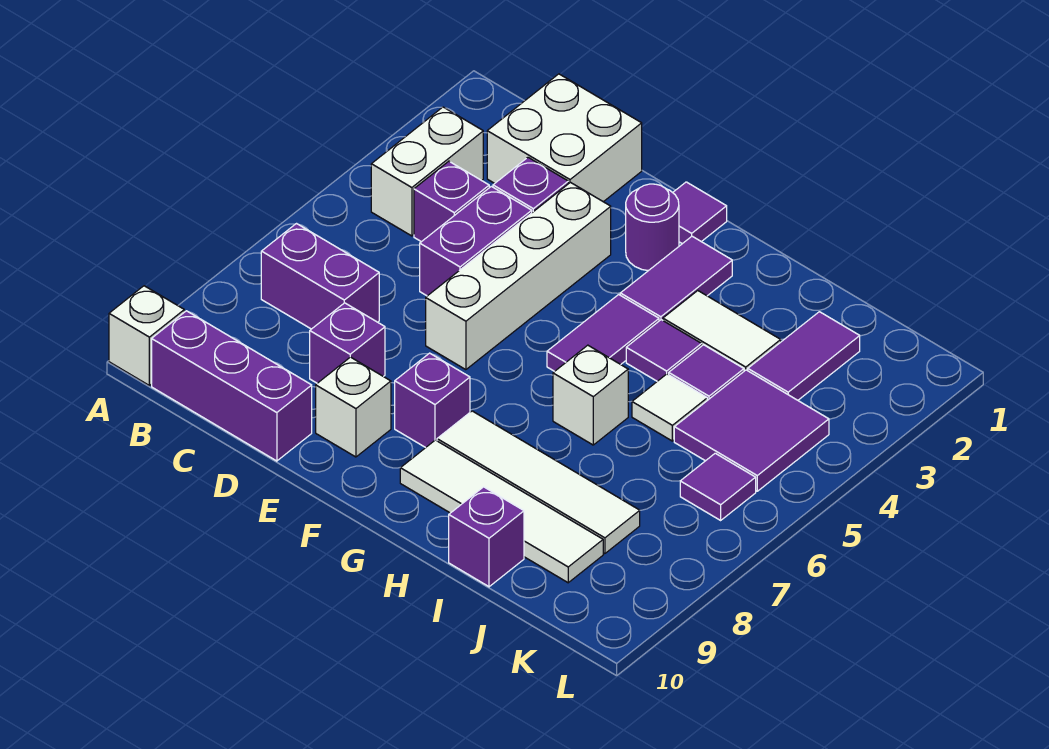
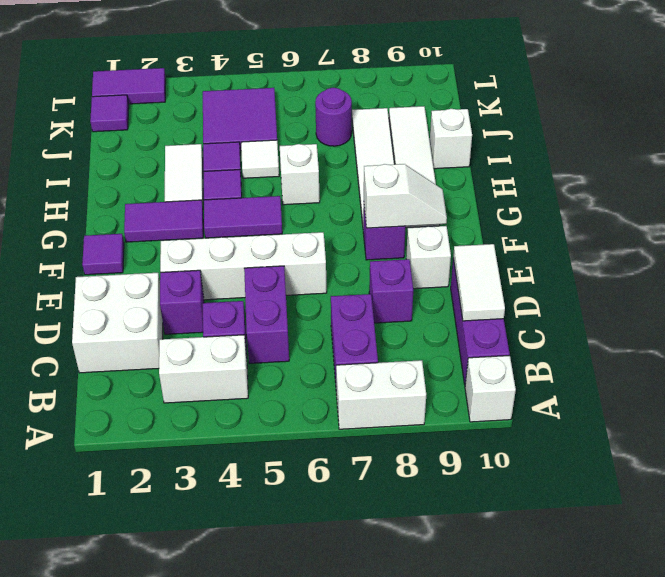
none -> white 1x2 brick [336,360,426,429]
none -> white 1x2 tile [453,244,505,321]
purple 1x2 brick [420,186,532,296] -> purple 1x2 brick turned to [244,266,289,364]
purple 1x1 round brick [626,184,679,271] -> purple 1x1 round brick moved to [315,88,352,146]
none -> white 1x2 slope [364,164,447,228]
purple 1x1 brick [449,487,524,587] -> white 1x1 brick [430,109,472,169]
purple 1x2 tile [748,312,860,400] -> purple 1x2 tile moved to [92,68,166,104]
purple 1x1 tile [680,453,756,520] -> purple 1x1 tile moved to [90,95,129,132]

